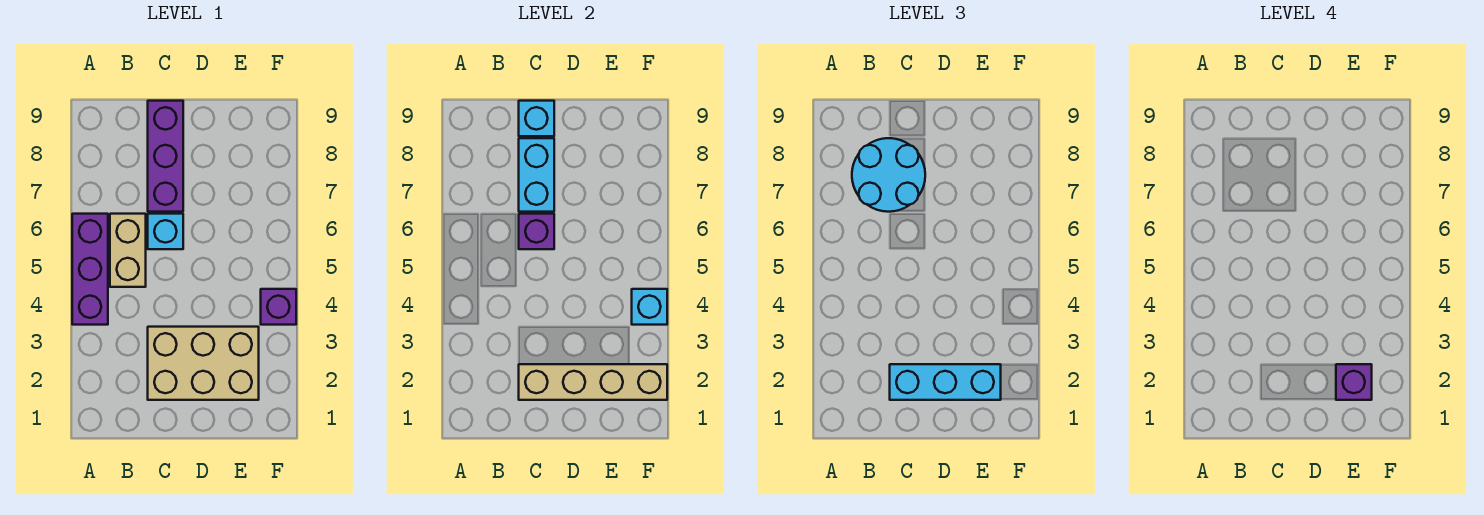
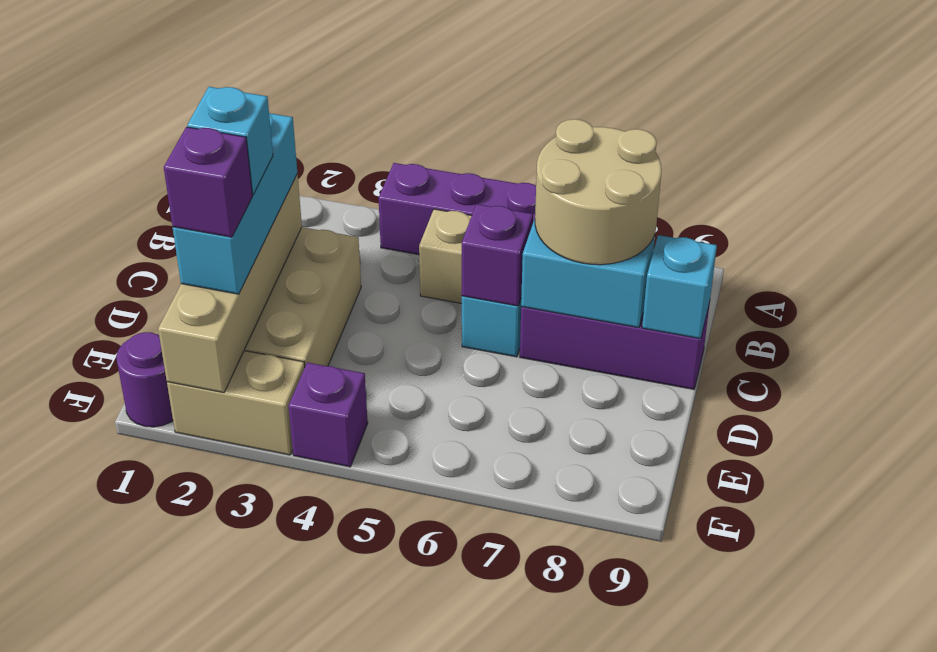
cyan 2x2 round brick [852,138,925,212] -> tan 2x2 round brick [535,119,662,265]
none -> purple 1x1 round brick [116,332,173,427]
none -> tan 1x2 brick [167,351,305,455]
cyan 1x1 brick [632,289,667,325] -> cyan 1x1 brick moved to [187,87,273,194]

